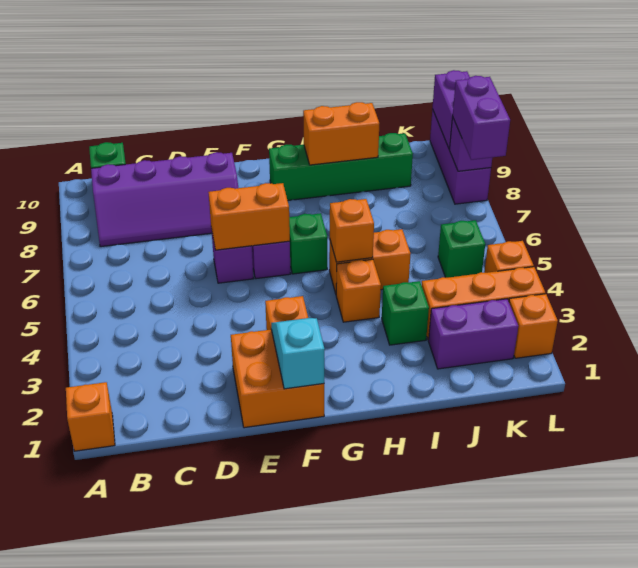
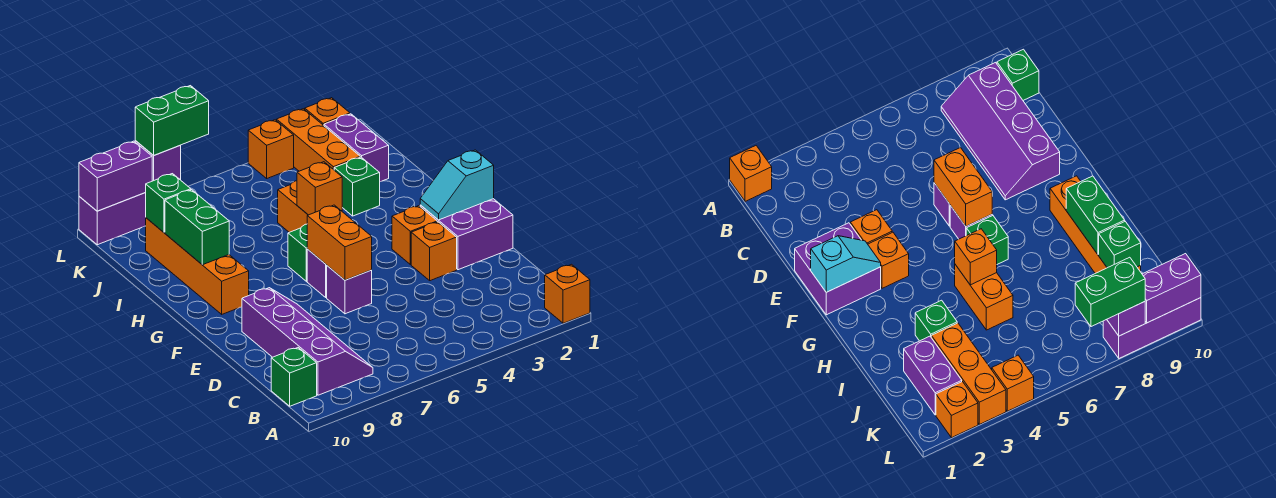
orange 2x2 brick [231,330,324,428] -> purple 2x2 brick [420,199,513,270]
green 1x4 brick [269,133,413,200] -> orange 1x4 brick [146,218,249,314]
orange 1x1 brick [336,259,381,322] -> orange 1x1 brick moved to [411,222,457,281]
orange 1x2 brick [303,102,379,165] -> green 1x2 brick [165,190,229,265]
green 1x1 brick [438,220,485,278] -> green 1x1 brick moved to [145,174,191,232]
purple 1x2 brick [453,76,510,160] -> green 1x2 brick [135,86,209,155]

